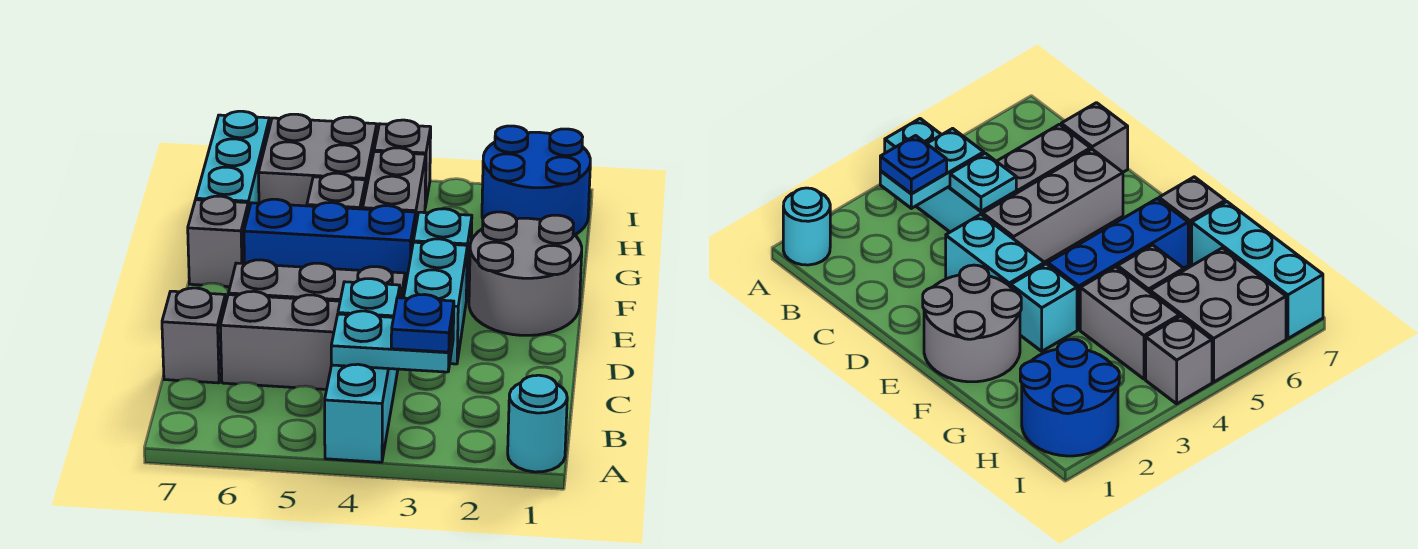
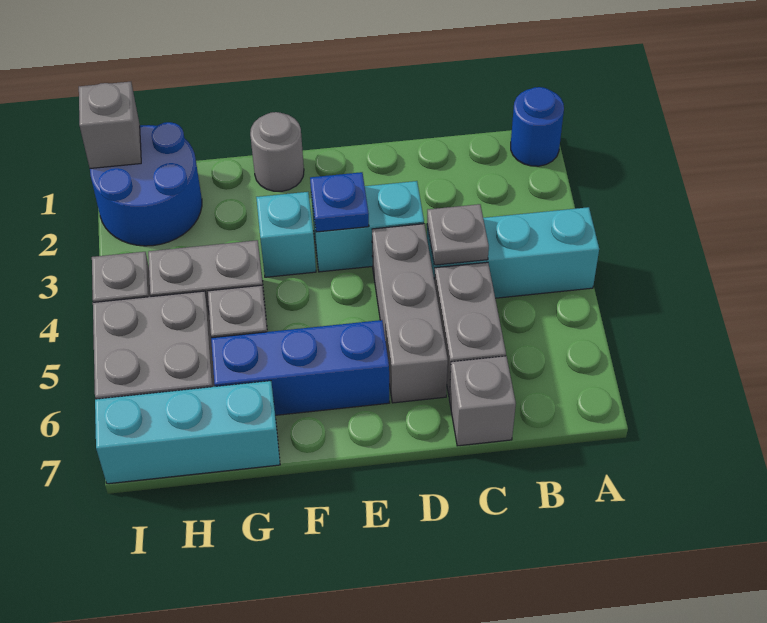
cyan 1x1 round brick [508,375,567,472] -> blue 1x1 round brick [511,87,564,166]
cyan 1x2 plate [331,311,454,372] -> none
blue 1x1 plate [391,295,454,352] -> blue 1x1 plate moved to [310,172,369,232]
cyan 1x1 plate [338,279,400,317] -> grey 1x1 plate [427,204,489,265]
grey 2x2 round brick [469,212,582,335] -> grey 1x1 round brick [250,112,304,191]
blue 1x3 brick [244,199,416,287] -> blue 1x3 brick turned to [211,320,390,415]
grey 1x1 brick [188,196,248,287] -> grey 1x1 brick moved to [79,82,141,168]

